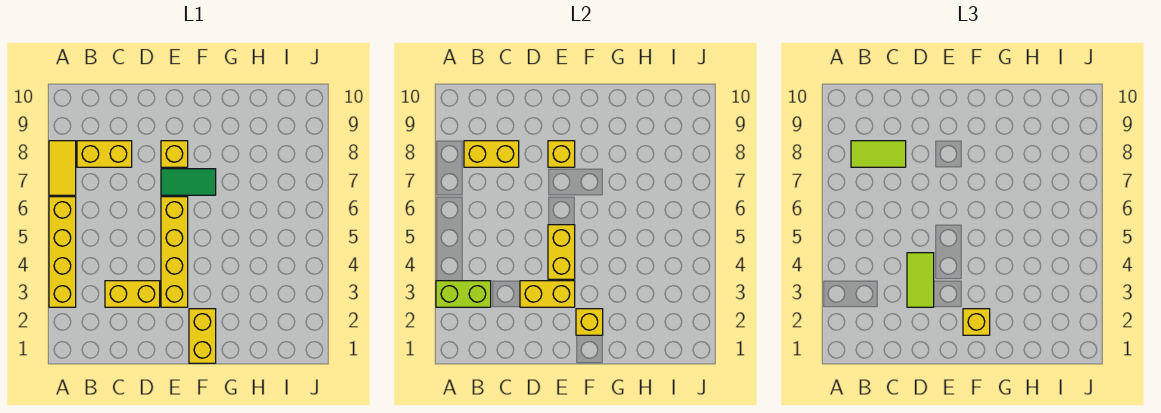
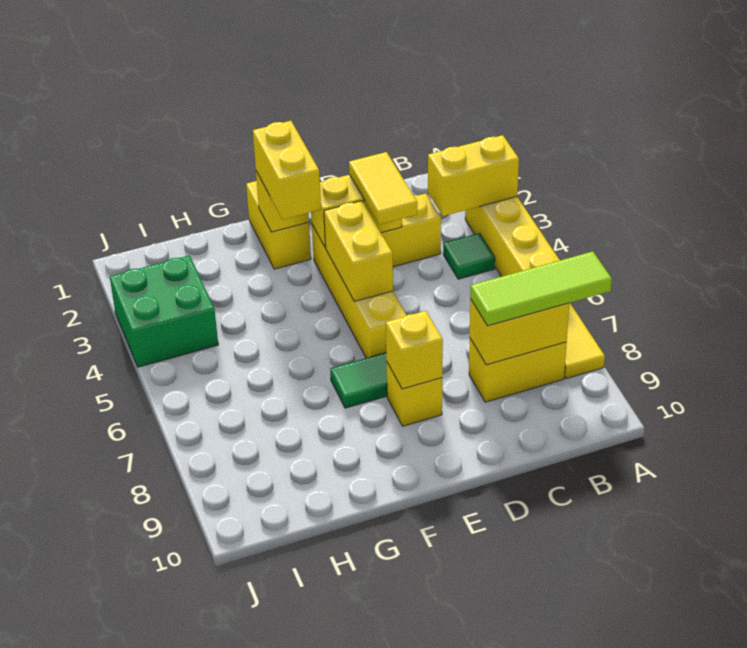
lime 1x2 brick [436,281,491,307] -> yellow 1x2 brick [428,135,519,216]
none -> green 1x1 tile [443,233,495,279]
lime 1x2 tile [851,141,906,167] -> lime 1x3 tile [470,252,612,326]
lime 1x2 tile [907,253,934,307] -> yellow 1x2 tile [349,152,417,224]
yellow 1x1 brick [963,309,990,335] -> yellow 1x2 brick [253,121,321,219]
none -> green 2x2 brick [110,255,218,367]

